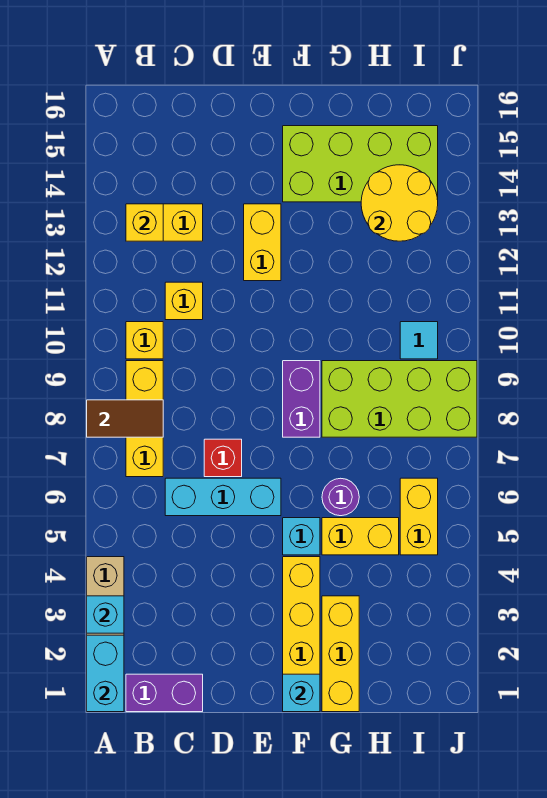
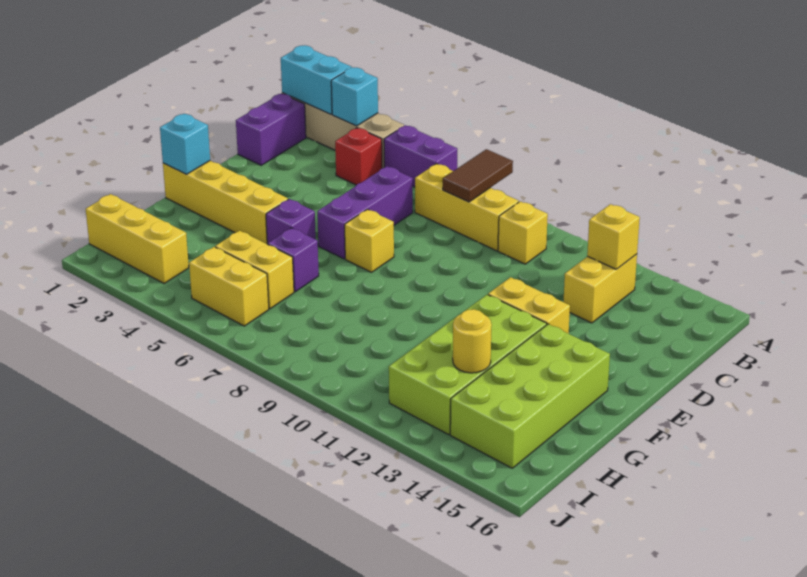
cyan 1x3 brick [165,478,281,516] -> purple 1x3 brick [317,166,413,259]
yellow 1x1 brick [165,282,203,320] -> yellow 1x1 brick moved to [345,209,394,272]
red 1x1 brick [204,439,242,477] -> red 1x1 brick moved to [335,128,382,185]
cyan 1x1 brick [283,518,320,555] -> purple 1x1 brick [266,199,316,244]
purple 1x2 brick [283,361,320,437] -> purple 1x2 brick moved to [384,125,457,187]
yellow 1x3 brick [322,596,359,712] -> yellow 1x3 brick moved to [86,194,189,283]
yellow 1x2 brick [322,518,399,555] -> yellow 1x2 brick turned to [215,231,294,309]
purple 1x1 round brick [322,478,359,516] -> purple 1x1 brick [268,228,319,292]
lime 2x4 brick [322,361,477,437] -> lime 2x4 brick moved to [389,295,547,435]
yellow 2x2 round brick [361,165,438,241] -> yellow 1x1 round brick [453,309,492,373]
cyan 1x1 tile [400,322,438,359] -> none

